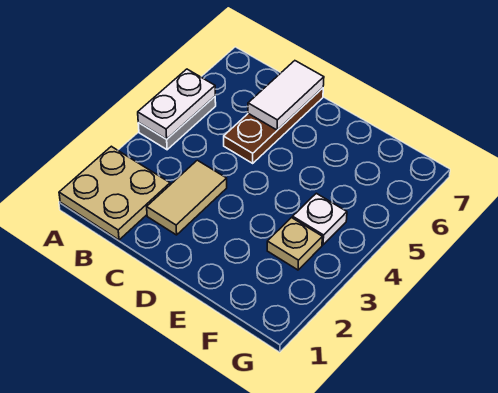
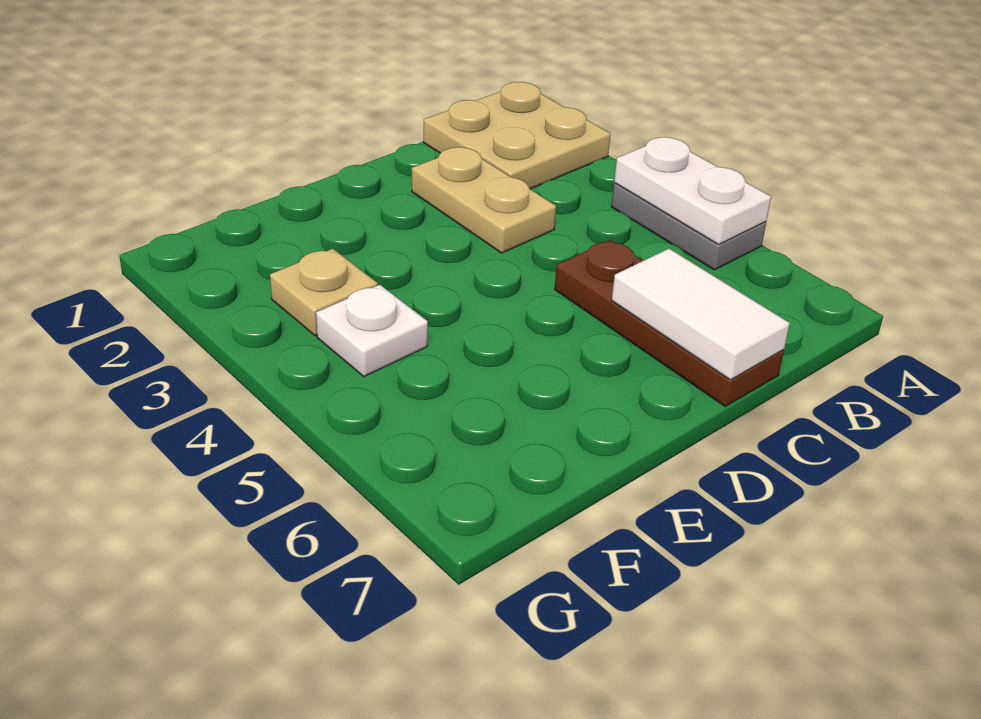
tan 1x2 tile [147,160,227,235] -> tan 1x2 plate [412,147,556,253]

